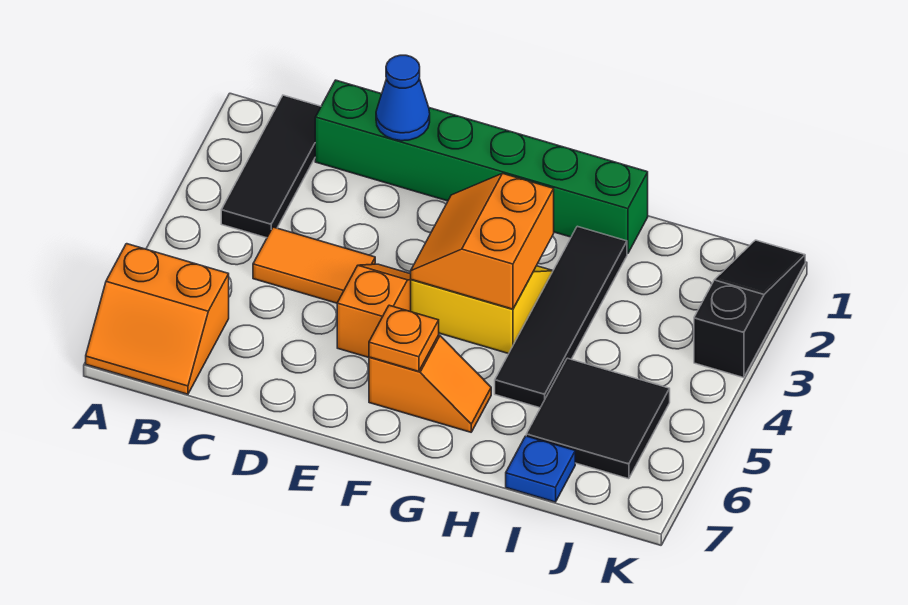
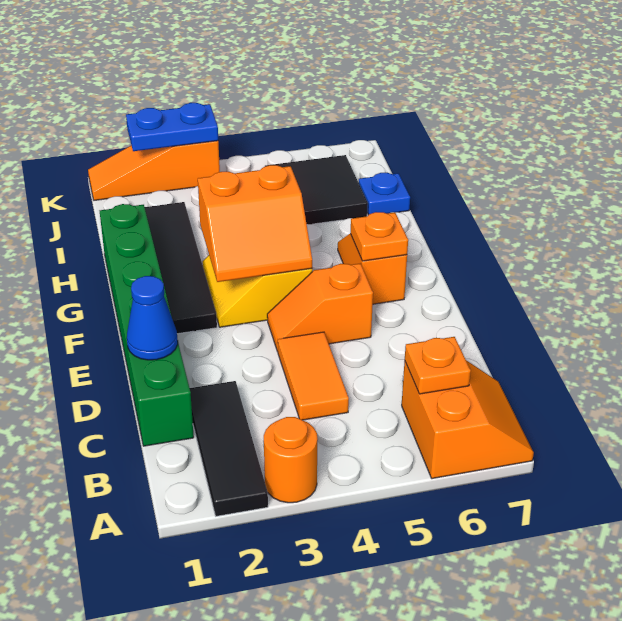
none -> orange 1x1 round brick [264,417,317,503]
black 1x3 tile [221,95,321,238] -> black 1x3 tile turned to [190,381,268,516]
none -> orange 1x1 plate [405,337,471,394]
black 1x4 tile [495,226,627,408] -> black 1x4 tile turned to [145,202,217,334]
black 1x3 slope [694,240,805,378] -> orange 1x3 slope [88,141,220,200]
none -> blue 1x2 plate [126,103,218,151]

